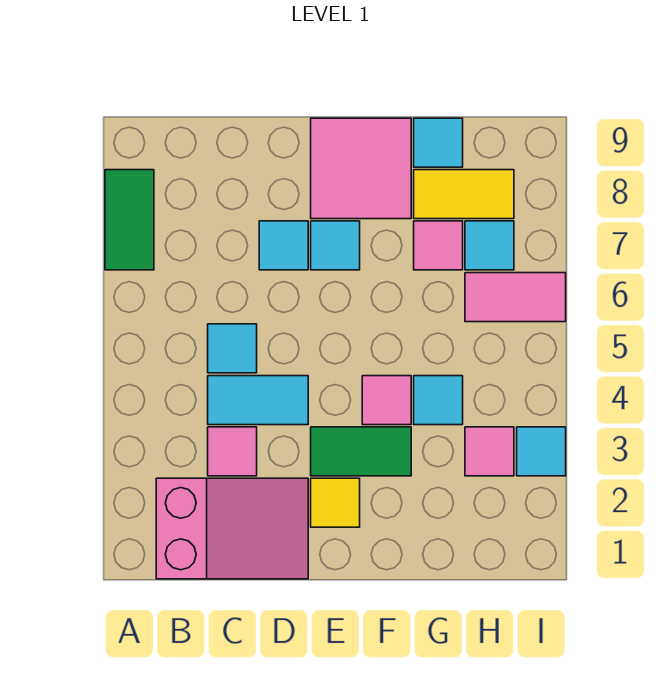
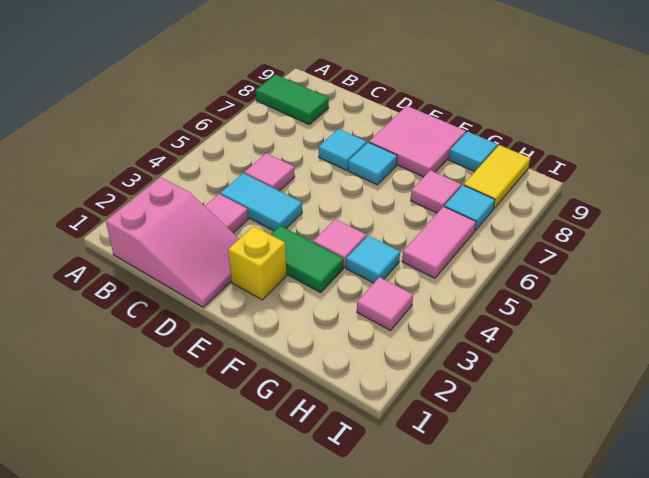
green 1x2 tile [105,170,154,270] -> green 1x2 tile turned to [256,74,329,125]
cyan 1x1 tile [208,324,257,373] -> pink 1x1 tile [244,153,295,191]
yellow 1x1 tile [311,478,360,527] -> yellow 1x1 brick [228,226,286,300]
yellow 1x2 tile [414,170,514,219] -> yellow 1x2 tile turned to [464,145,530,209]
pink 1x2 tile [465,273,566,322] -> pink 1x2 tile turned to [402,206,476,278]
cyan 1x1 tile [517,427,566,476] -> none

